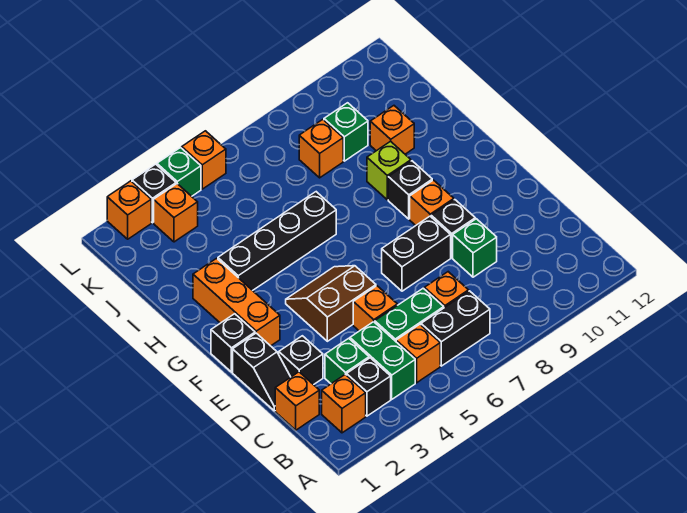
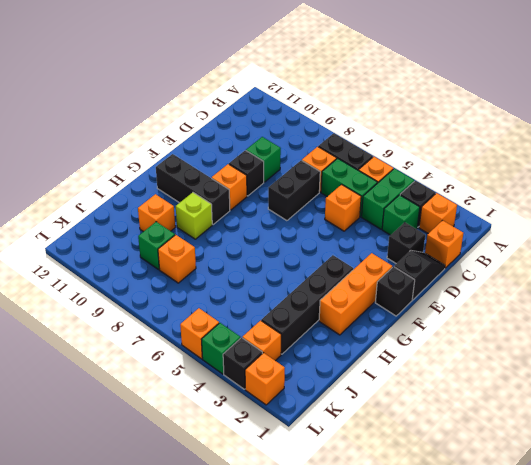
brown 2x2 slope [286,266,376,341] -> none
black 1x2 brick [382,216,451,291] -> black 1x2 brick turned to [268,160,320,221]
black 1x1 brick [388,161,432,219] -> black 1x3 brick [156,154,230,224]
black 1x4 brick [218,192,336,291] -> black 1x4 brick turned to [261,255,353,354]

